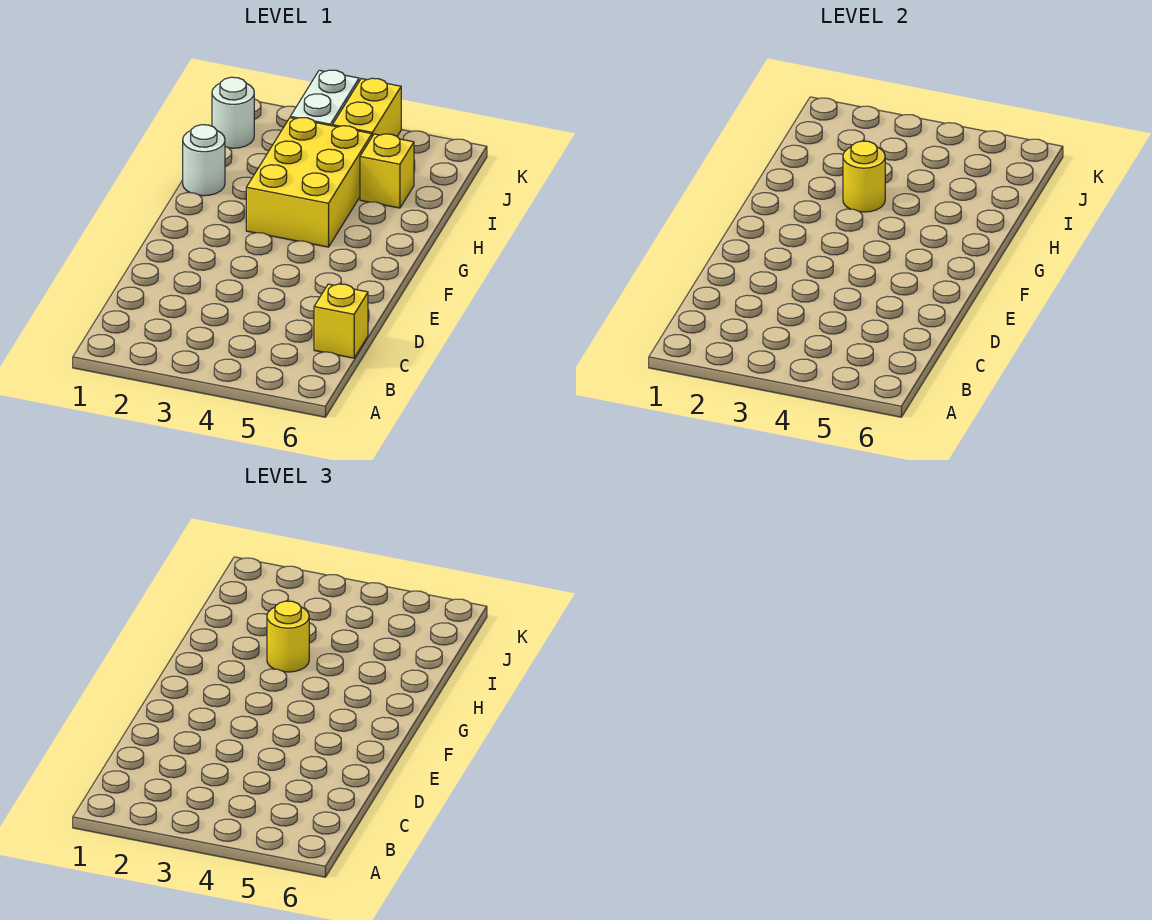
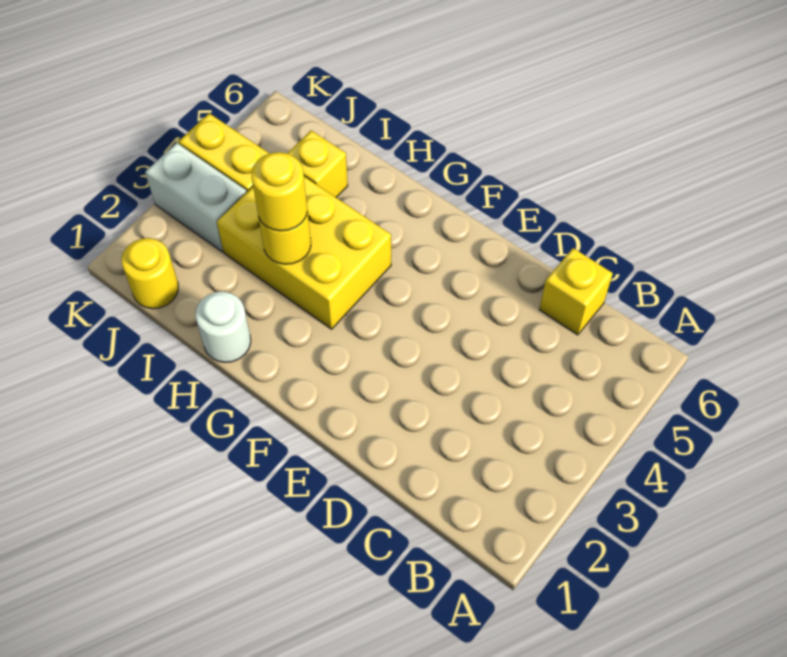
white 1x1 round brick [212,77,254,148] -> yellow 1x1 round brick [121,238,178,309]

